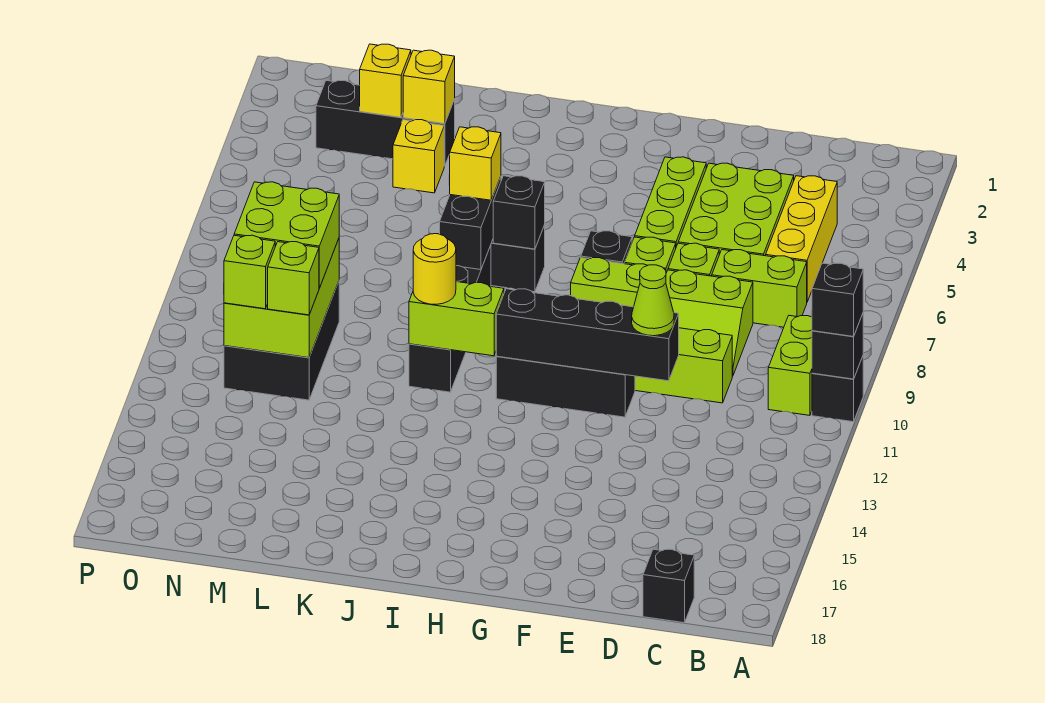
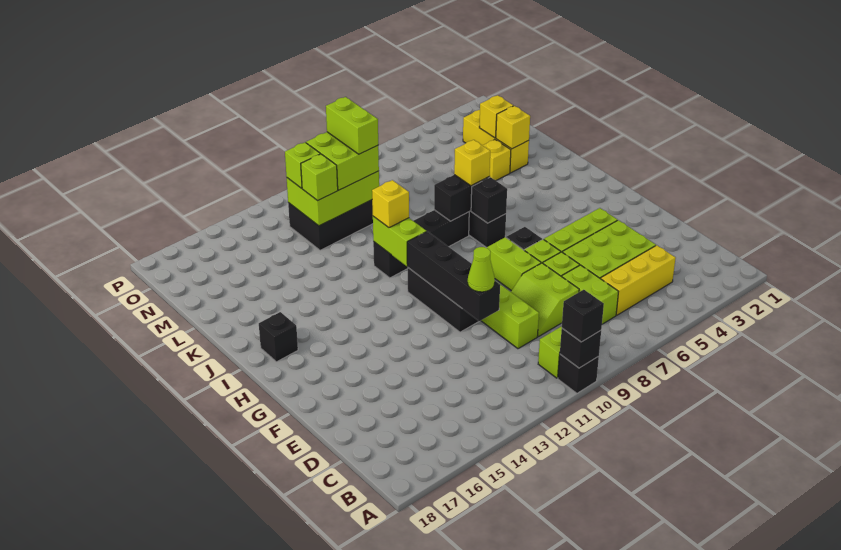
black 1x1 brick [643,549,694,623] -> black 1x1 brick moved to [259,312,298,362]
yellow 1x1 round brick [413,234,456,304] -> yellow 1x1 brick [372,180,409,228]
black 1x3 brick [316,81,455,166] -> yellow 1x3 brick [463,110,529,173]
none -> lime 1x2 brick [326,97,378,154]

